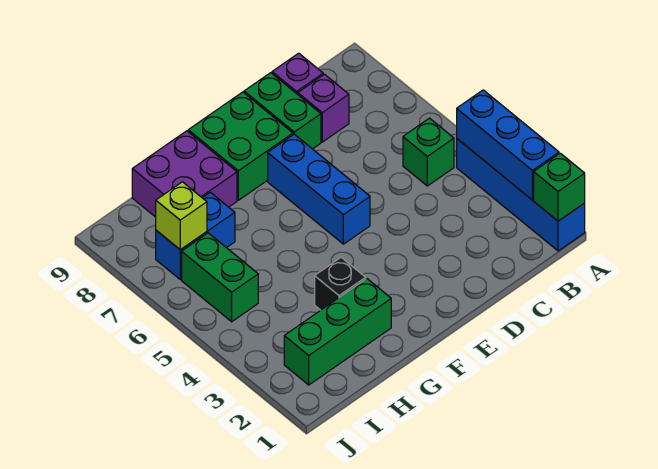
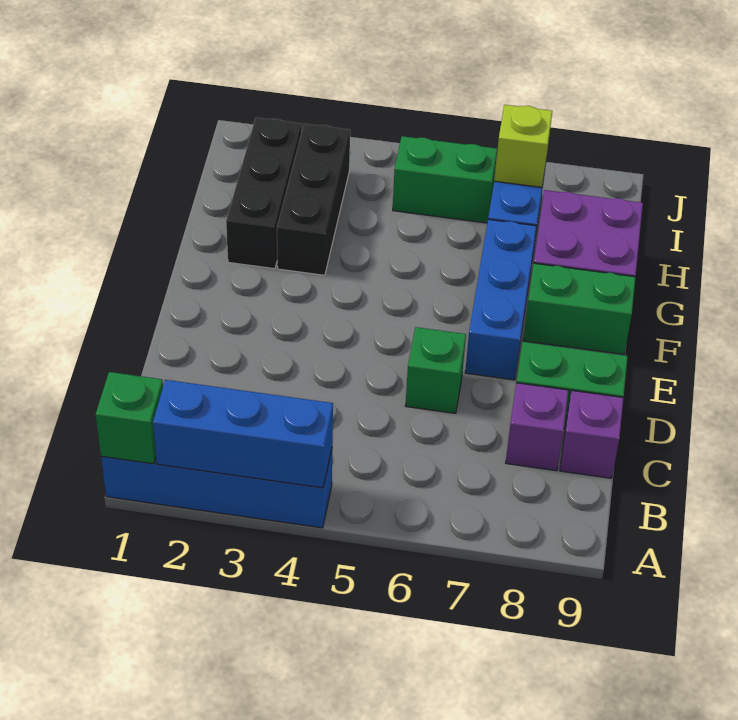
green 1x1 brick [403,118,454,186] -> green 1x1 brick moved to [405,327,466,413]
blue 1x3 brick [268,134,370,244] -> blue 1x3 brick turned to [465,219,536,380]
green 2x2 brick [188,92,293,200] -> green 1x2 brick [523,263,635,354]
green 1x3 brick [284,279,391,385] -> black 1x3 brick [226,118,302,269]
black 1x1 brick [315,257,366,310] -> black 1x3 brick [277,124,350,275]

